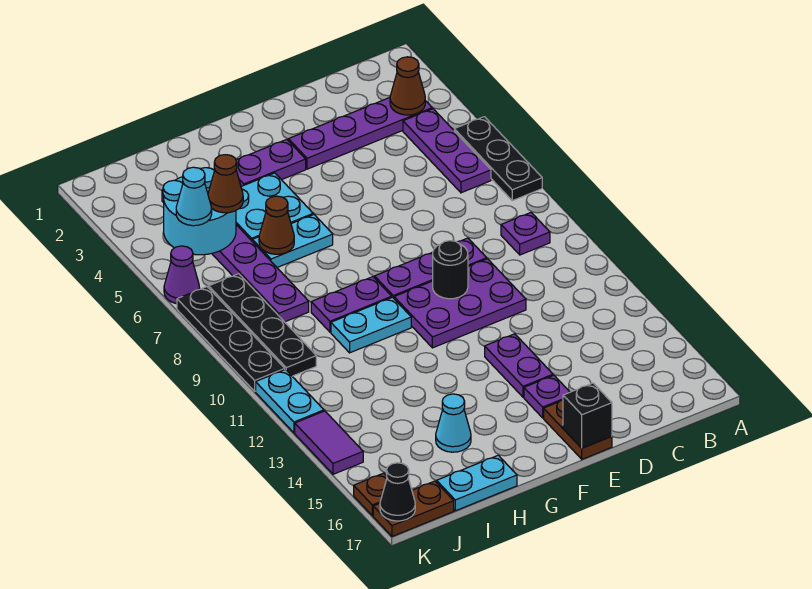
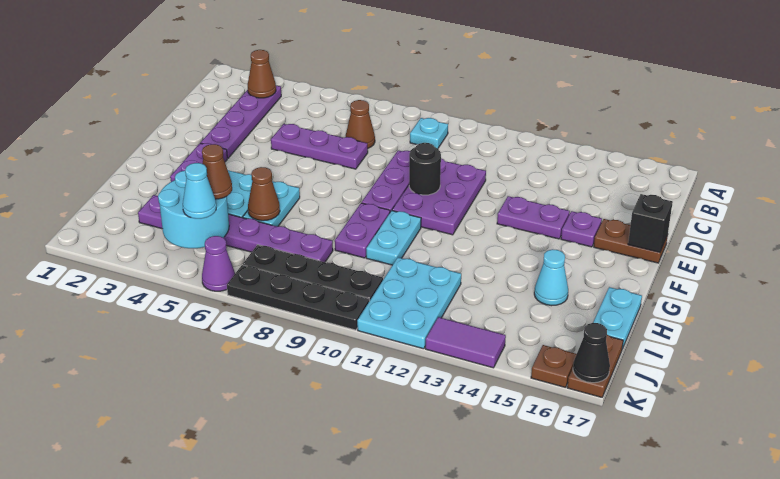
black 1x3 plate [454,117,542,201] -> none
purple 1x3 plate [403,109,491,193] -> purple 1x3 plate moved to [271,124,368,169]
purple 1x1 plate [501,213,550,255] -> cyan 1x1 plate [410,118,448,149]
none -> brown 1x1 cone [346,100,375,148]
cyan 1x2 plate [256,370,324,433] -> cyan 2x3 plate [357,257,461,349]

